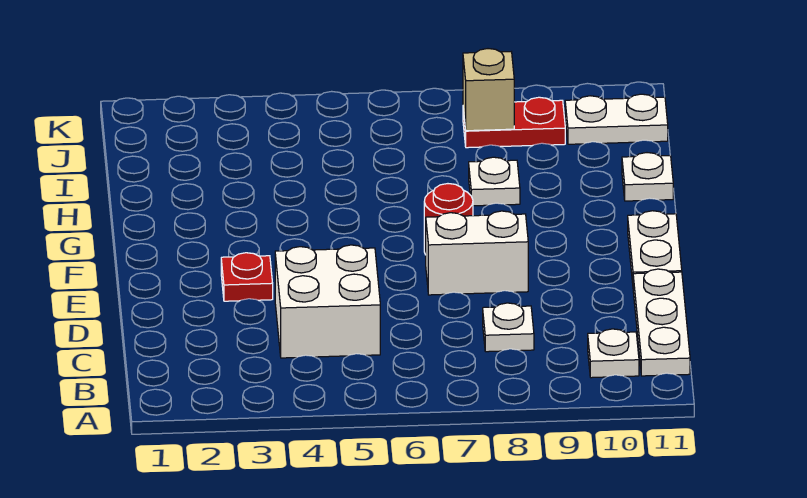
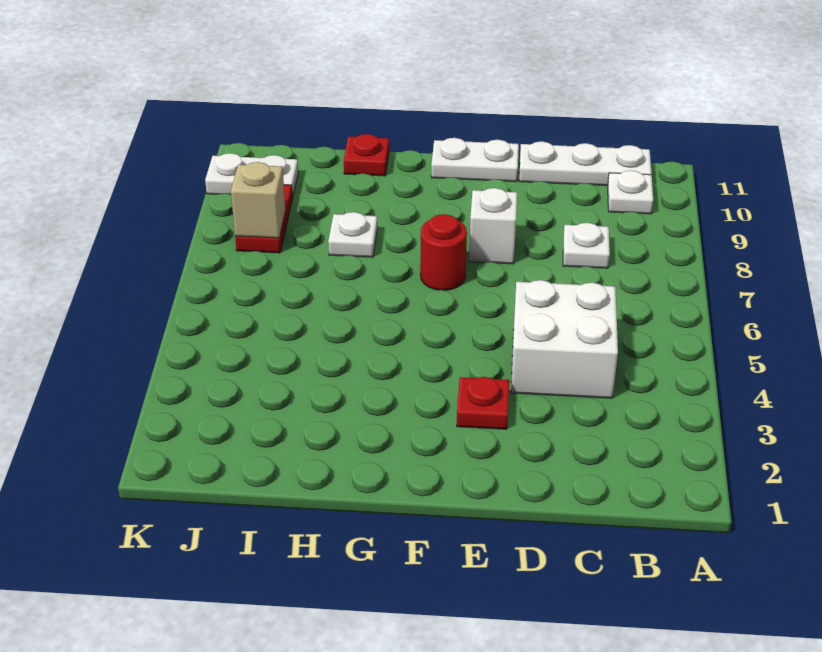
white 1x2 brick [426,211,528,295] -> white 1x1 brick [469,188,517,264]
white 1x1 plate [622,153,673,201] -> red 1x1 plate [344,134,389,176]
white 1x2 plate [565,94,668,144] -> white 1x2 plate turned to [205,153,298,198]

